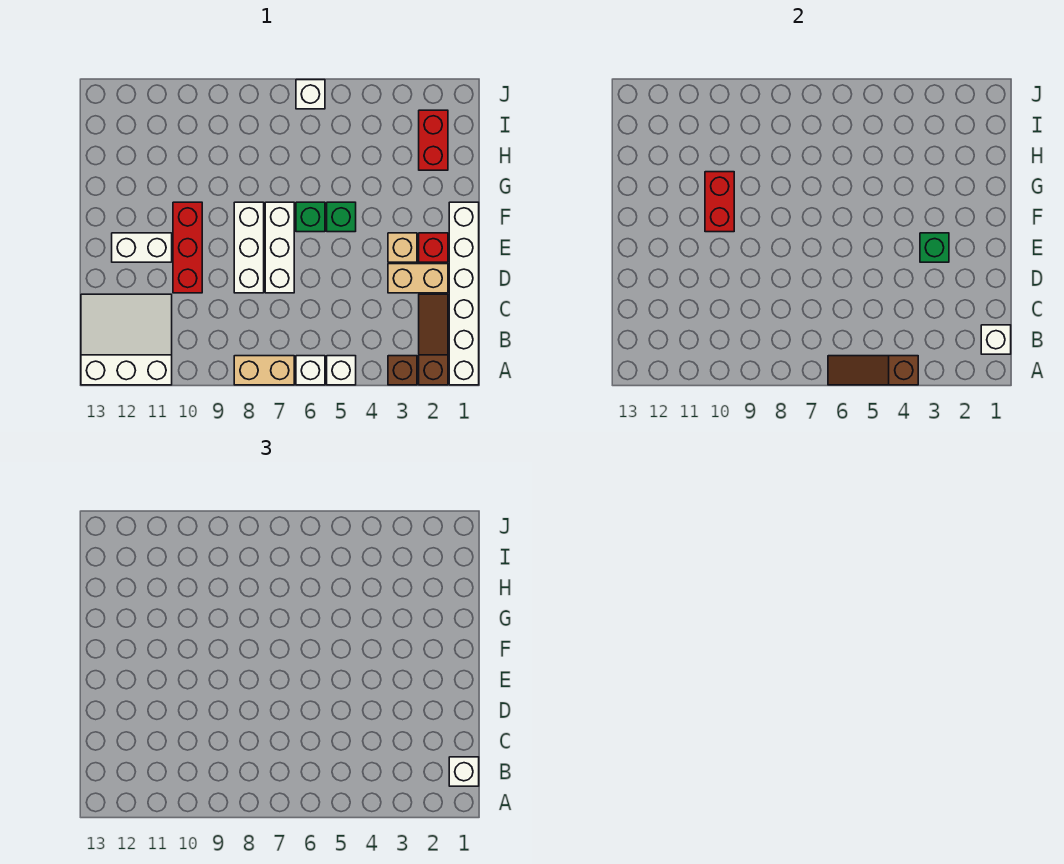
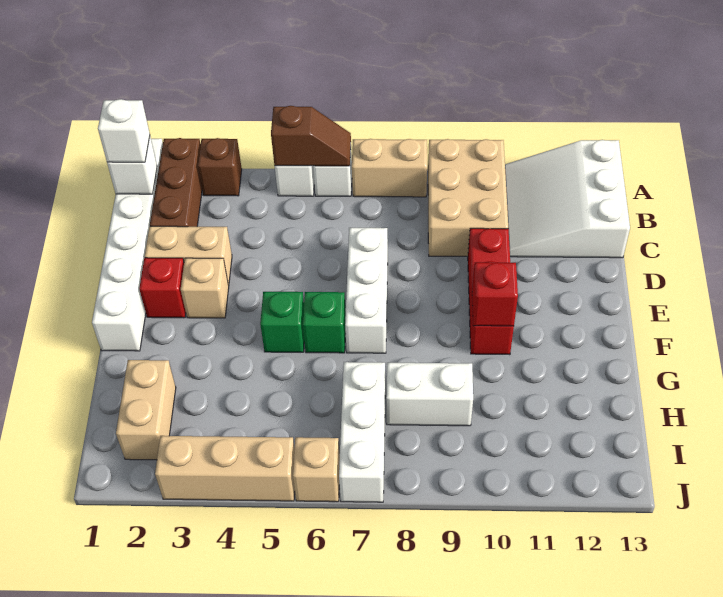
brown 1x3 slope [419,294,448,385] -> brown 1x3 brick [150,138,202,227]
brown 1x3 slope [828,356,918,385] -> brown 1x2 slope [271,106,351,166]
none -> tan 2x3 brick [428,139,508,256]
white 3x3 slope [81,294,172,385] -> white 3x3 slope turned to [505,140,630,258]
white 1x3 brick [234,202,264,293] -> white 1x3 brick moved to [339,362,385,502]
green 1x1 brick [920,233,949,262] -> none
white 1x2 brick [112,233,172,262] -> white 1x2 brick moved to [386,363,473,426]
red 1x2 brick [705,172,734,232] -> red 1x1 brick [472,262,518,326]
red 1x2 brick [419,110,448,170] -> tan 1x2 brick [116,360,176,460]
none -> tan 1x3 brick [155,436,295,501]
white 1x1 brick [296,80,325,109] -> tan 1x1 brick [293,437,340,502]

